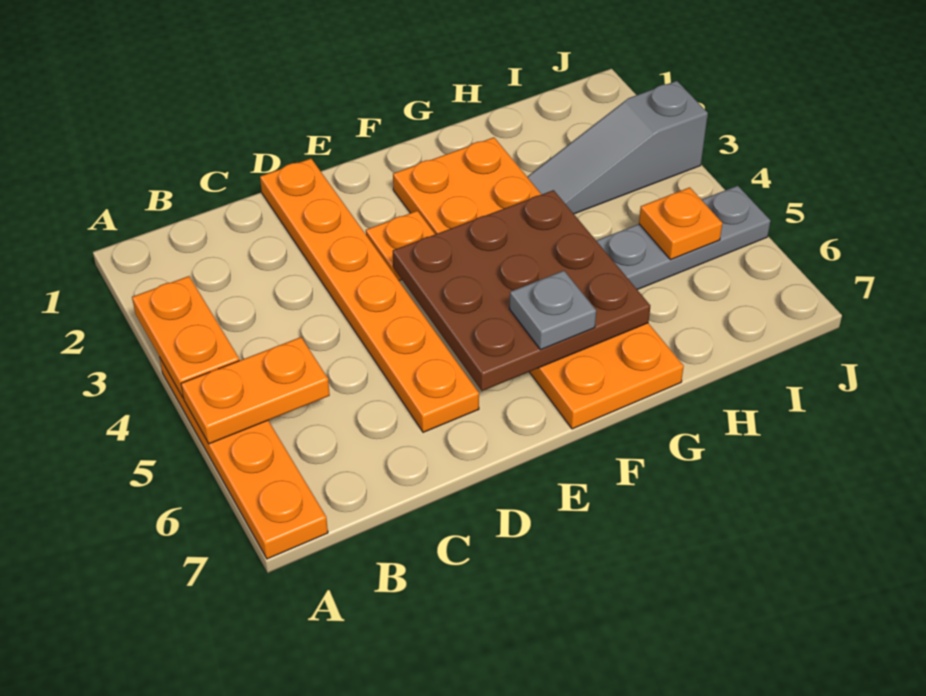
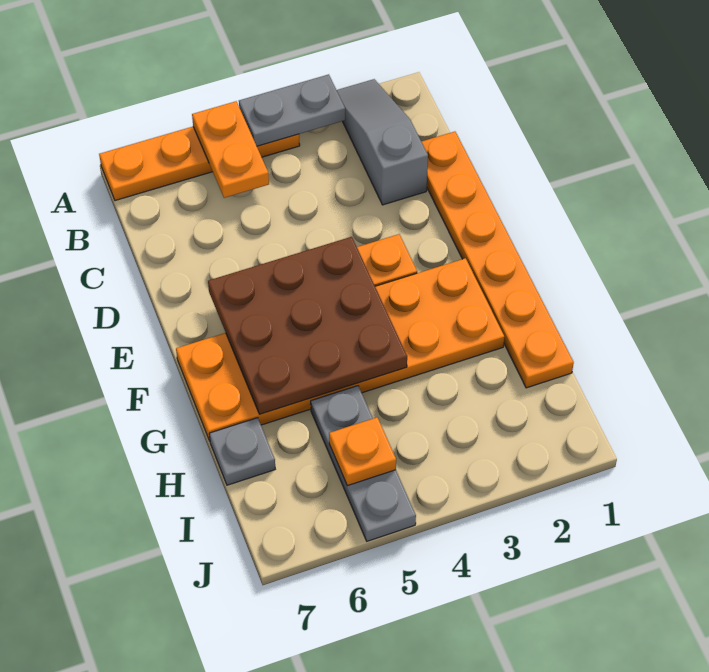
orange 1x2 plate [132,276,239,398] -> grey 1x2 plate [239,74,345,146]
orange 1x6 plate [260,159,479,432] -> orange 1x6 plate turned to [421,132,574,388]
grey 1x1 plate [509,271,596,350] -> grey 1x1 plate moved to [209,418,275,485]
grey 1x3 slope [527,81,708,214] -> grey 1x3 slope moved to [337,79,428,205]

